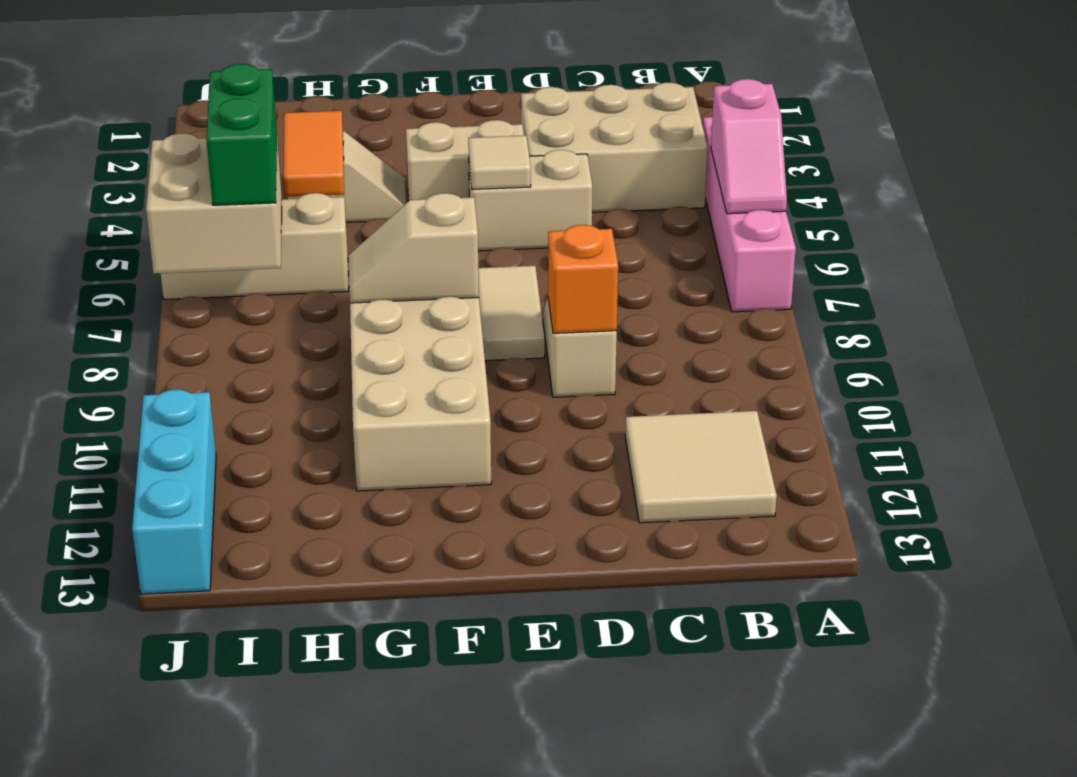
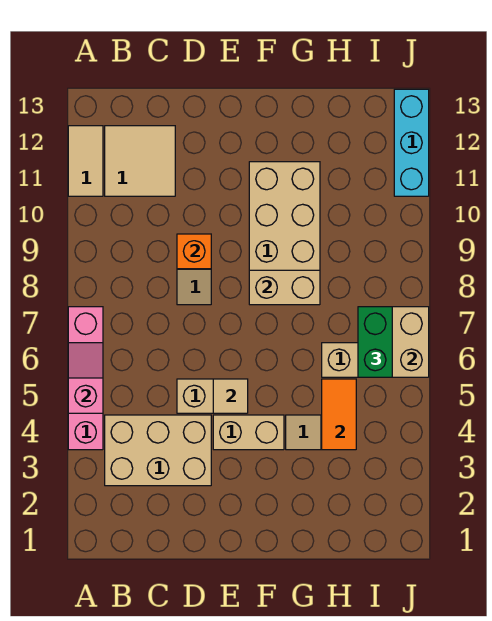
tan 1x2 tile [478,266,545,361] -> tan 1x2 tile moved to [68,126,103,196]
tan 1x2 slope [348,193,479,303] -> tan 1x2 brick [249,270,320,305]

